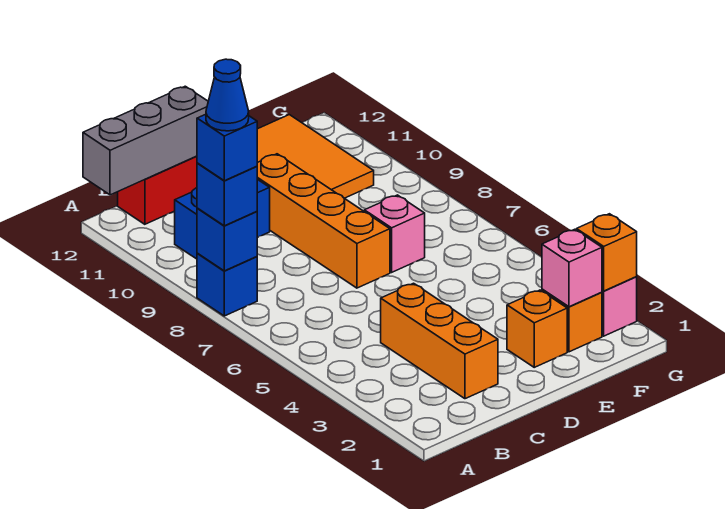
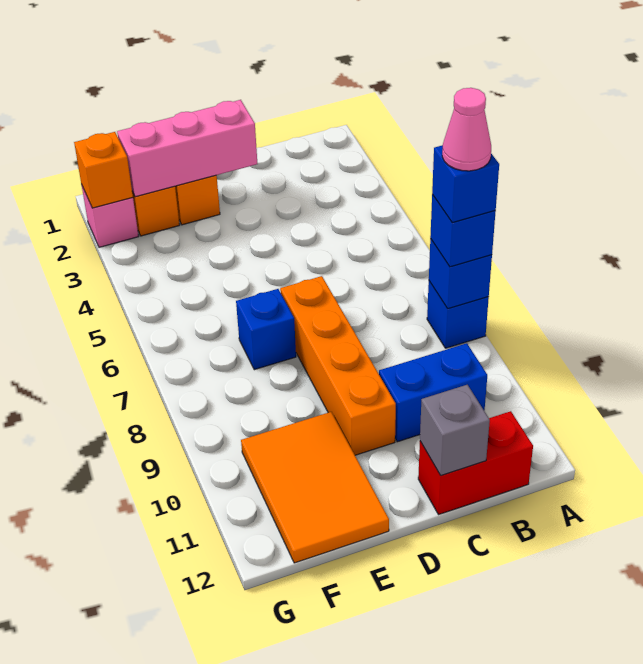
blue 1x1 cone [206,59,249,131] -> pink 1x1 cone [442,88,491,171]
grey 1x3 brick [83,86,208,195] -> grey 1x1 brick [420,385,490,476]
orange 1x3 brick [381,283,498,399] -> none
pink 1x1 brick [364,195,425,272] -> blue 1x1 brick [236,289,296,370]
pink 1x1 brick [542,229,602,307] -> pink 1x3 brick [117,100,257,197]

